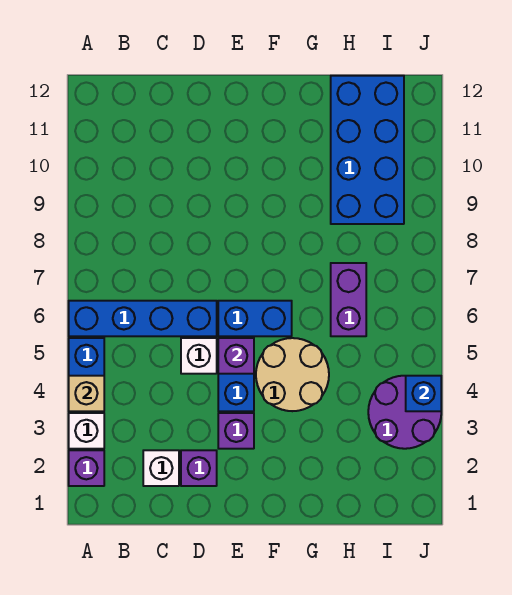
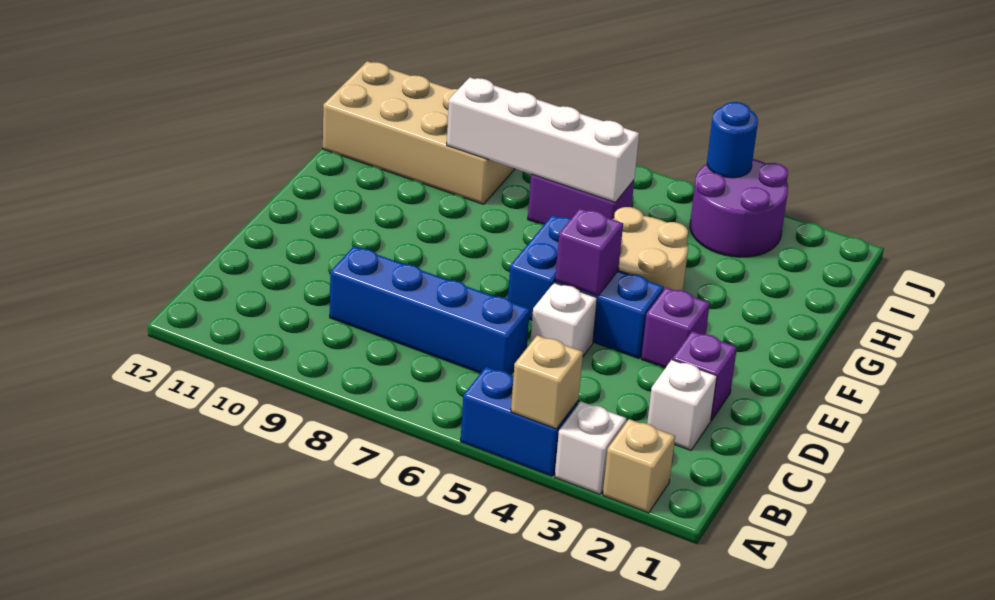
purple 1x1 brick [69,450,104,486] -> tan 1x1 brick [603,419,675,513]
blue 1x4 brick [69,301,217,336] -> blue 1x4 brick turned to [330,247,530,375]
none -> white 1x4 brick [447,78,639,202]
blue 2x4 brick [331,76,404,224] -> tan 2x4 brick [323,61,515,204]
blue 1x1 brick [406,376,441,411] -> blue 1x1 round brick [707,102,758,178]

